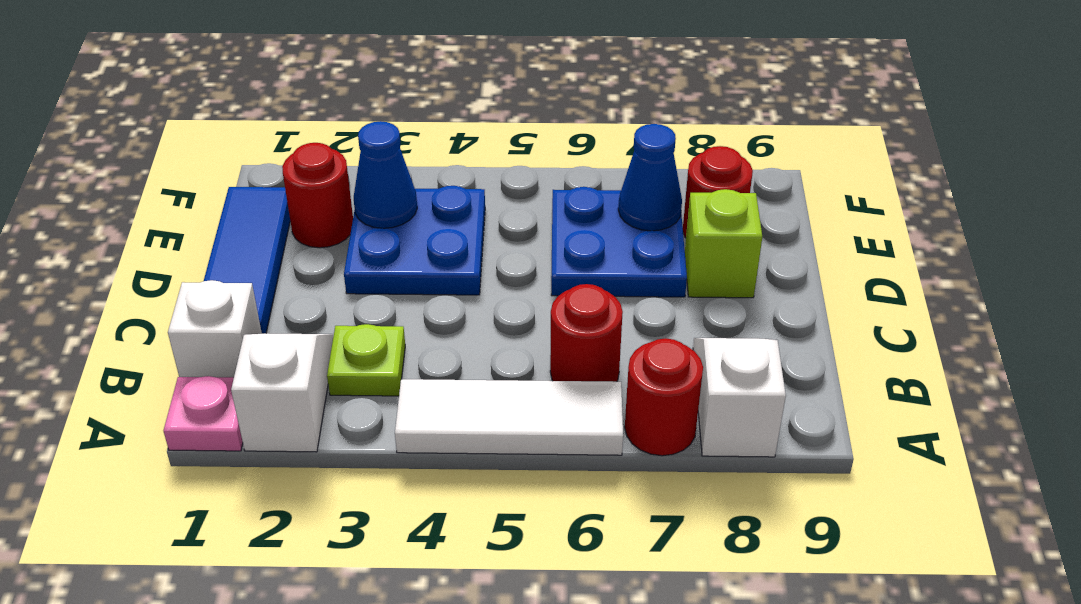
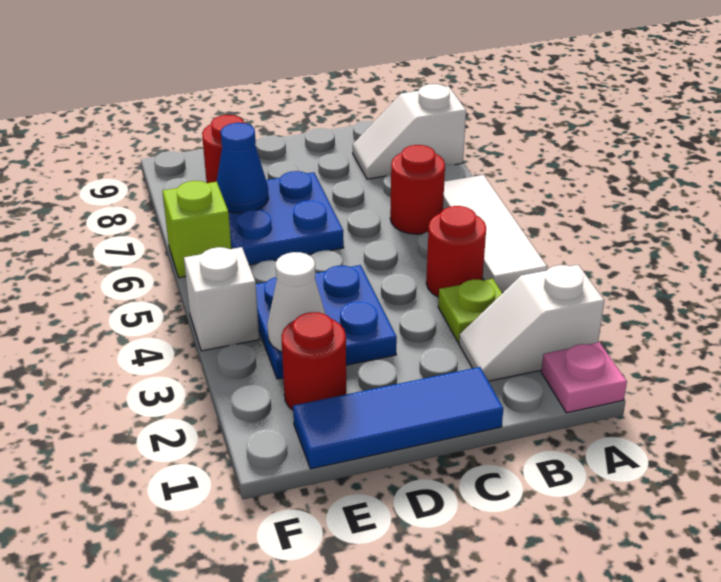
red 1x1 round brick [625,338,703,456] -> red 1x1 round brick moved to [426,206,486,297]
white 1x1 brick [168,280,262,378] -> white 1x1 brick moved to [184,247,259,351]
lime 1x1 brick [685,189,762,298] -> lime 1x1 brick moved to [162,181,231,278]
blue 1x1 cone [354,121,417,228] -> white 1x1 cone [267,252,325,352]

